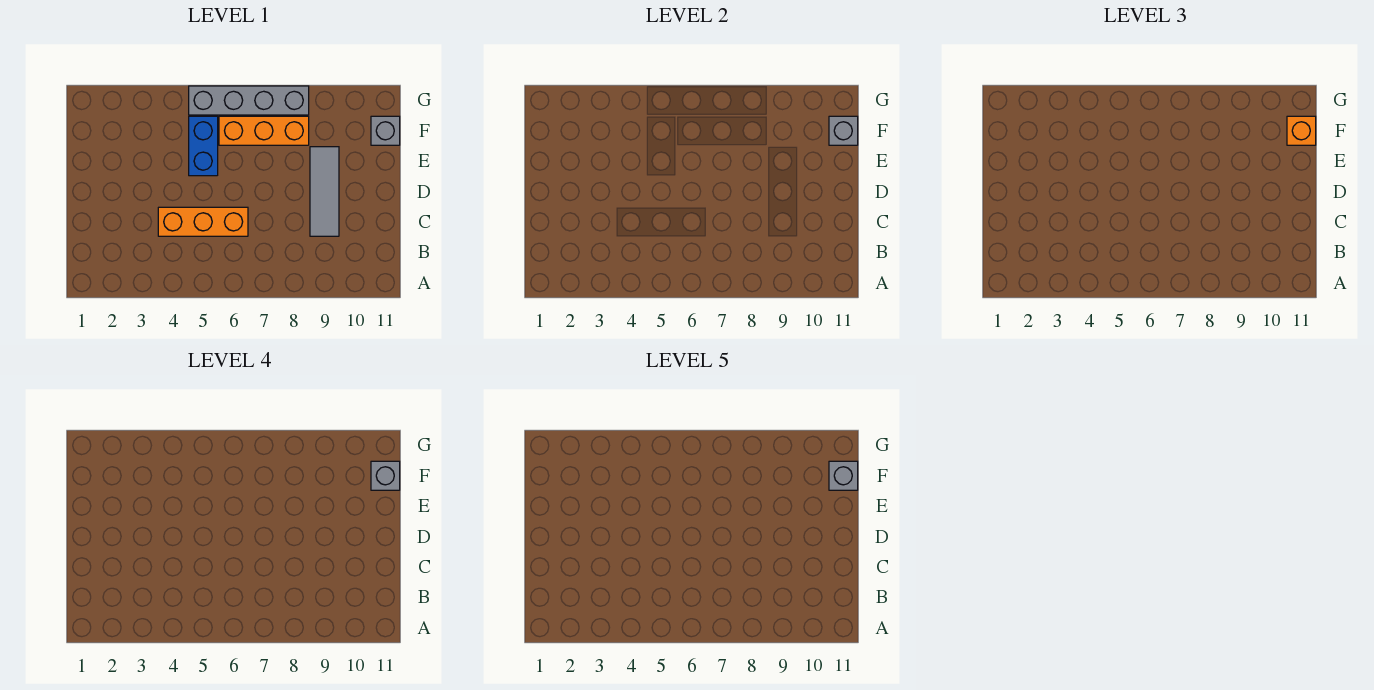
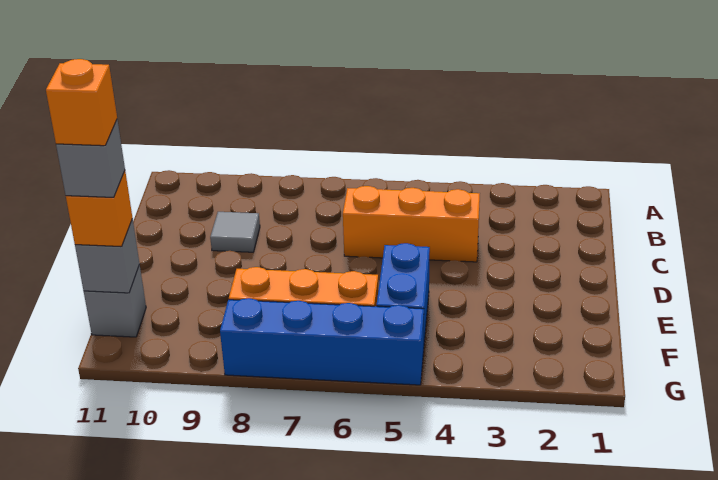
grey 1x3 tile [310,147,339,236] -> grey 1x1 tile [210,212,260,252]
grey 1x1 brick [829,461,858,490] -> orange 1x1 brick [46,59,117,146]
grey 1x4 brick [189,86,309,115] -> blue 1x4 brick [220,298,424,385]

